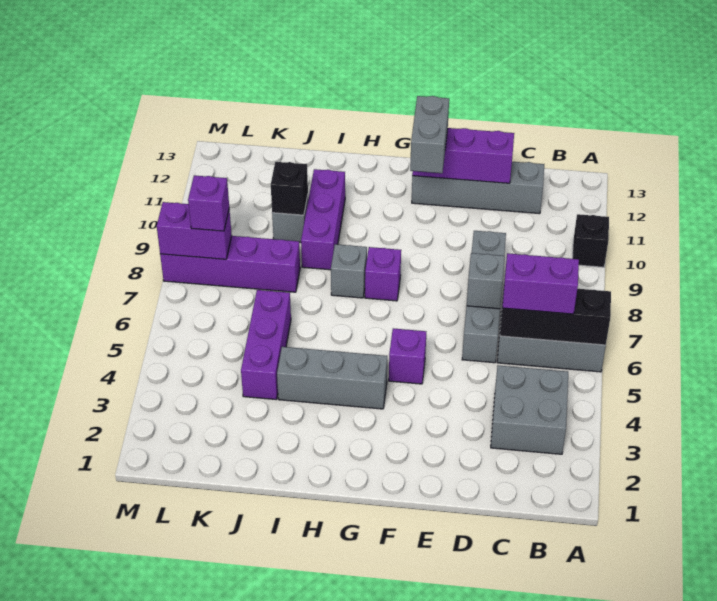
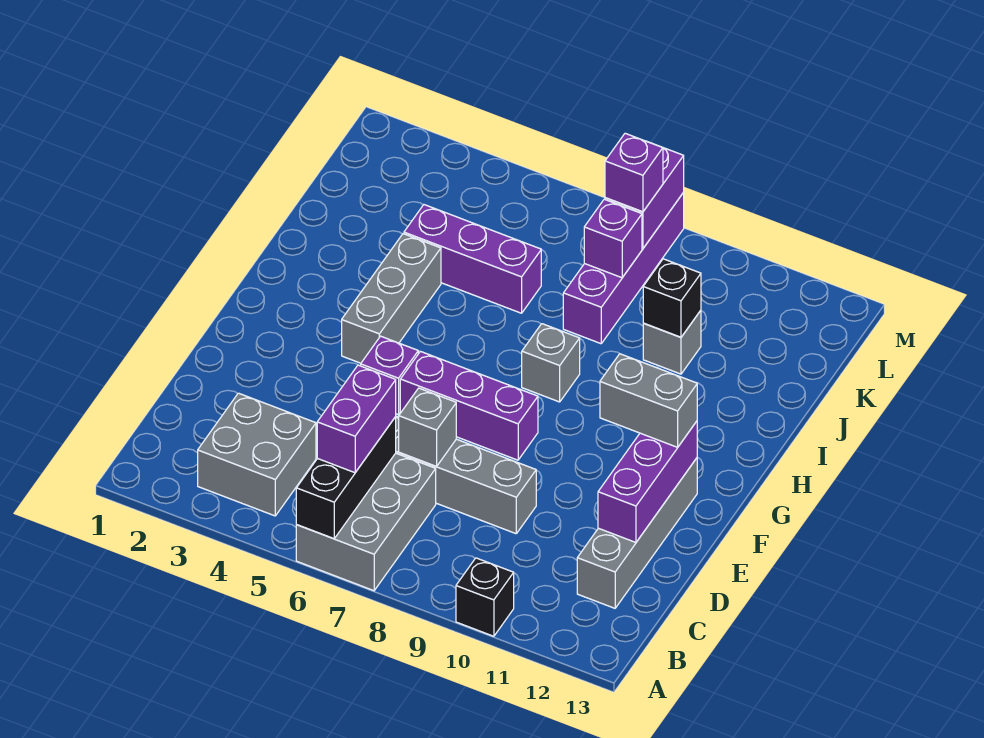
purple 1x1 brick [365,247,401,301] -> purple 1x1 brick moved to [584,199,642,278]
purple 1x3 brick [301,169,345,270] -> purple 1x3 brick moved to [400,351,538,460]

